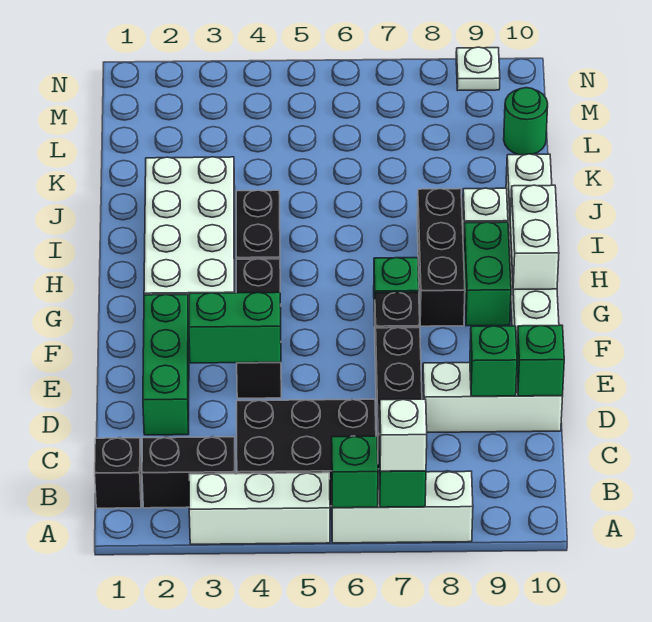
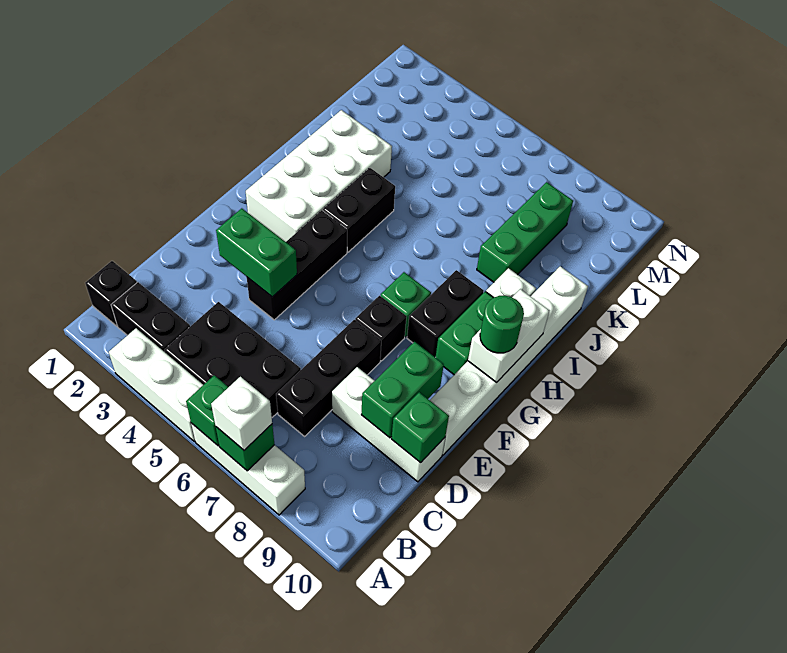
green 1x3 brick [143,295,189,435] -> green 1x3 brick moved to [477,182,573,282]
green 1x1 brick [470,326,517,396] -> green 1x2 brick [361,342,444,438]
black 1x3 brick [417,189,465,326] -> black 1x2 brick [407,270,484,357]
green 1x1 round brick [504,88,548,155] -> green 1x1 round brick moved to [480,296,524,353]
white 1x1 plate [456,47,500,90] -> none

